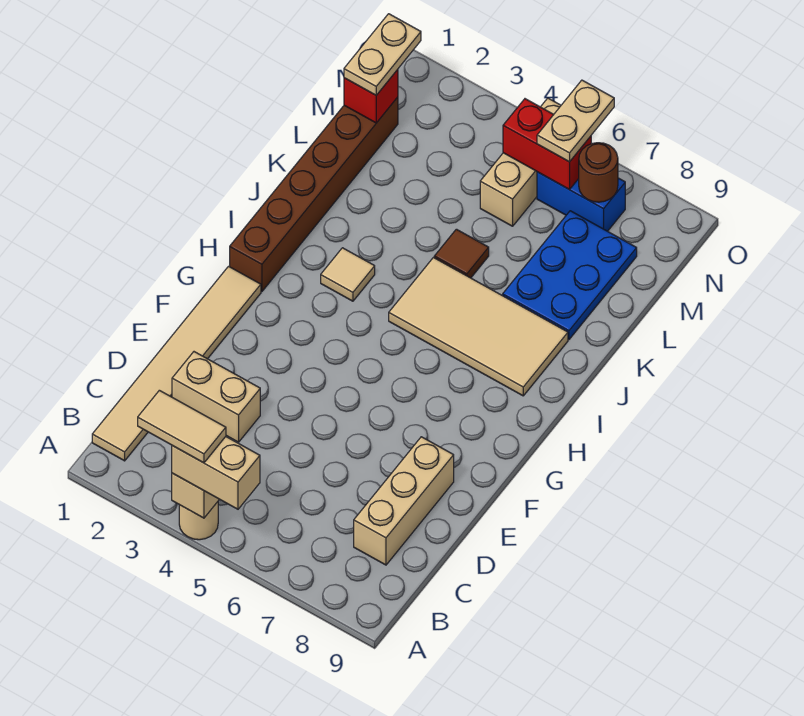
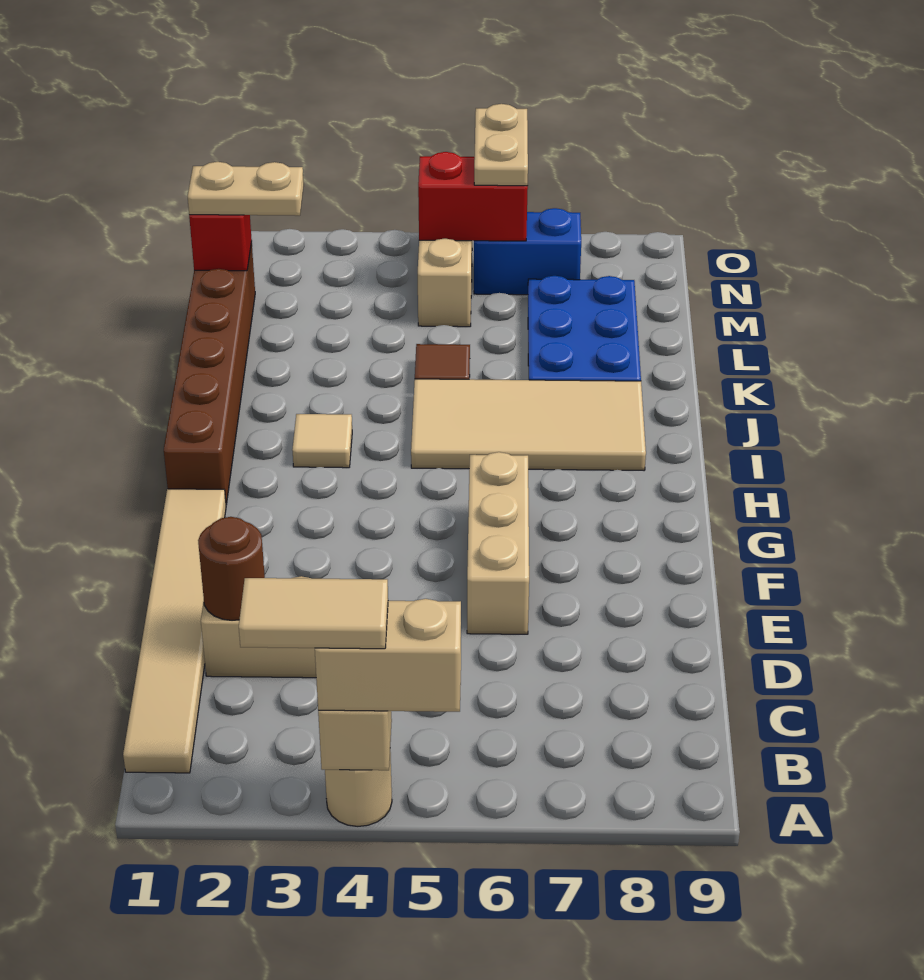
tan 1x3 brick [354,437,454,565] -> tan 1x3 brick moved to [467,452,529,634]
tan 1x2 plate [344,14,421,95] -> tan 1x2 plate turned to [188,162,304,216]
brown 1x1 round brick [579,143,618,202] -> brown 1x1 round brick moved to [198,517,265,620]

